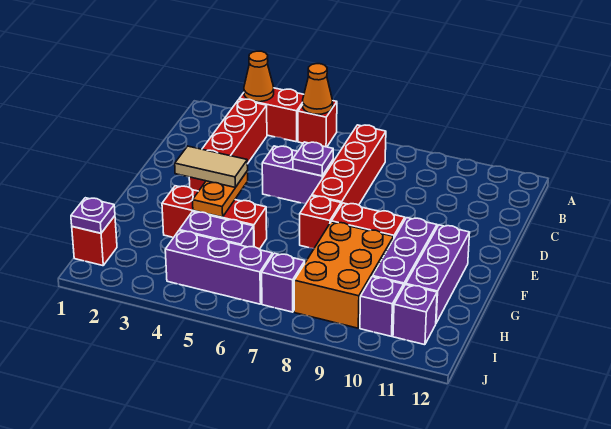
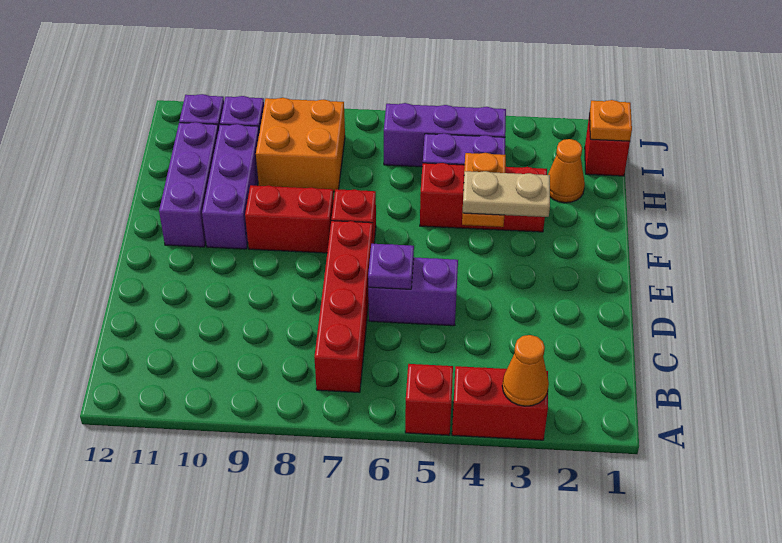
orange 1x1 cone [303,64,333,114] -> orange 1x1 cone moved to [548,139,585,203]
red 1x4 brick [189,99,267,191] -> none
tan 1x2 tile [175,146,248,187] -> tan 1x2 plate [463,171,550,217]
orange 2x3 brick [294,222,394,328] -> orange 2x2 brick [256,98,345,192]
purple 1x1 plate [71,198,115,233] -> orange 1x1 plate [590,100,632,141]
purple 1x1 brick [262,253,305,312] -> none

